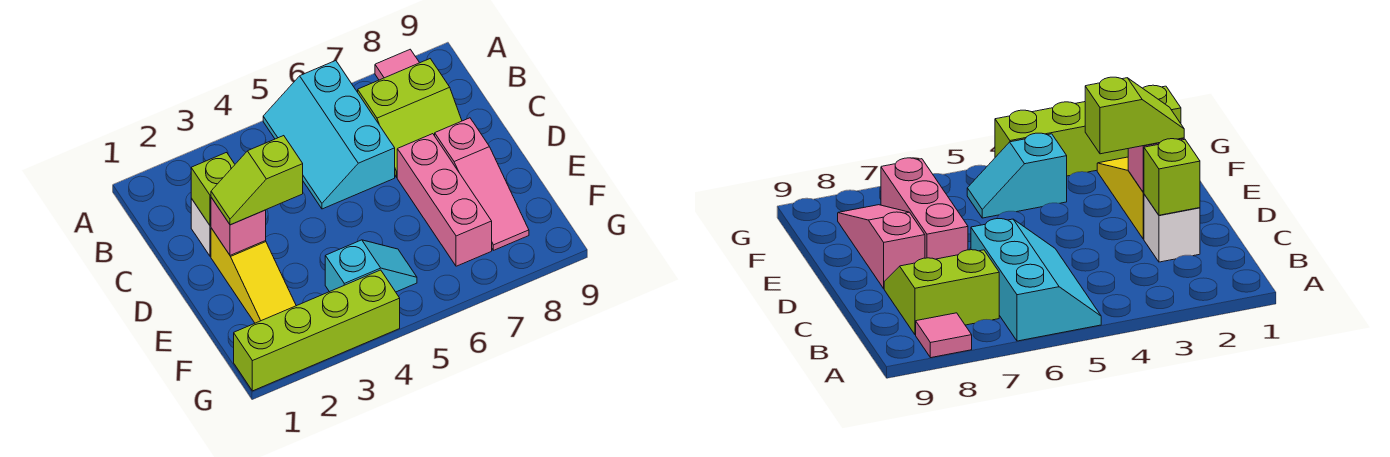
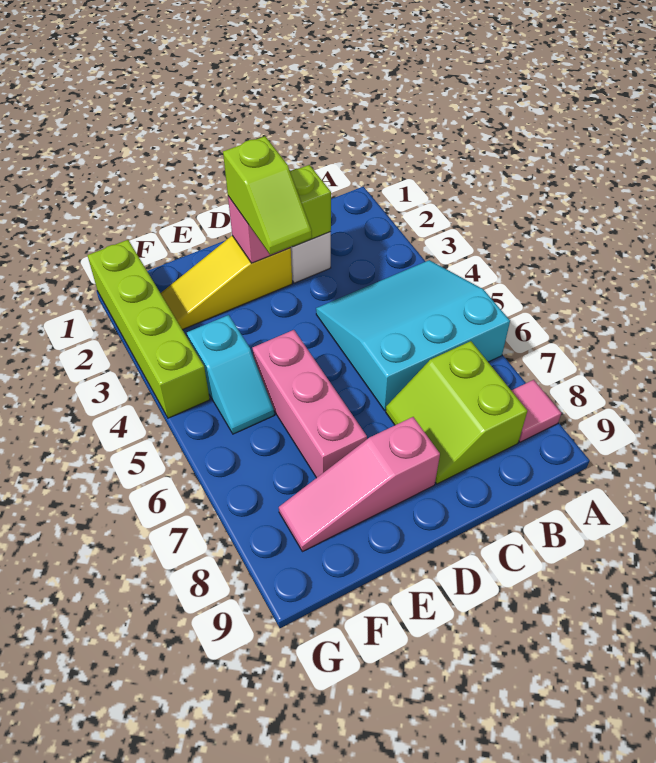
cyan 2x3 slope [263,61,395,209] -> cyan 3x3 slope [316,260,510,410]
lime 1x2 slope [211,136,303,225] -> lime 1x2 slope turned to [223,136,312,255]
pink 1x3 brick [397,134,492,266] -> pink 1x3 brick turned to [252,330,367,478]

